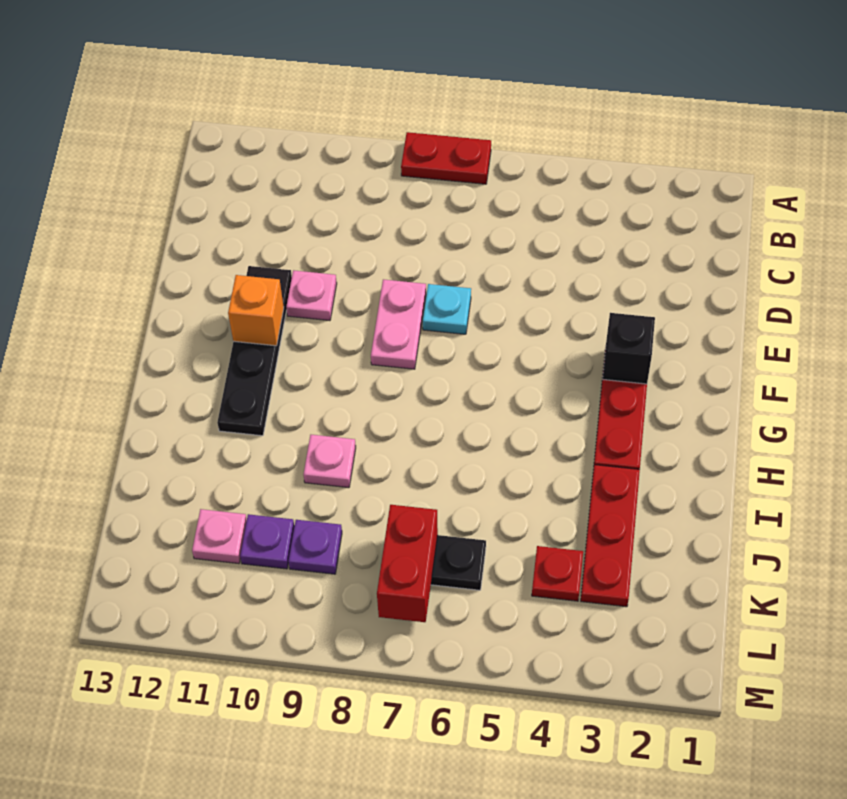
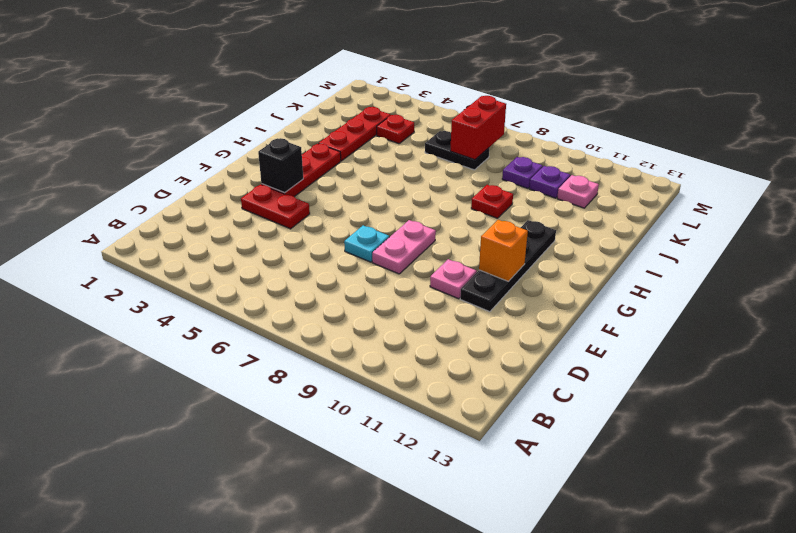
red 1x2 plate [401,132,491,184] -> red 1x2 plate moved to [241,185,310,229]
pink 1x1 plate [303,435,356,488] -> red 1x1 plate [471,185,513,218]

